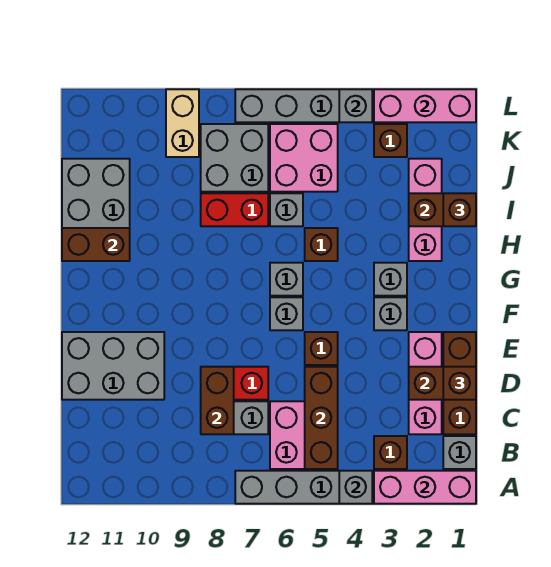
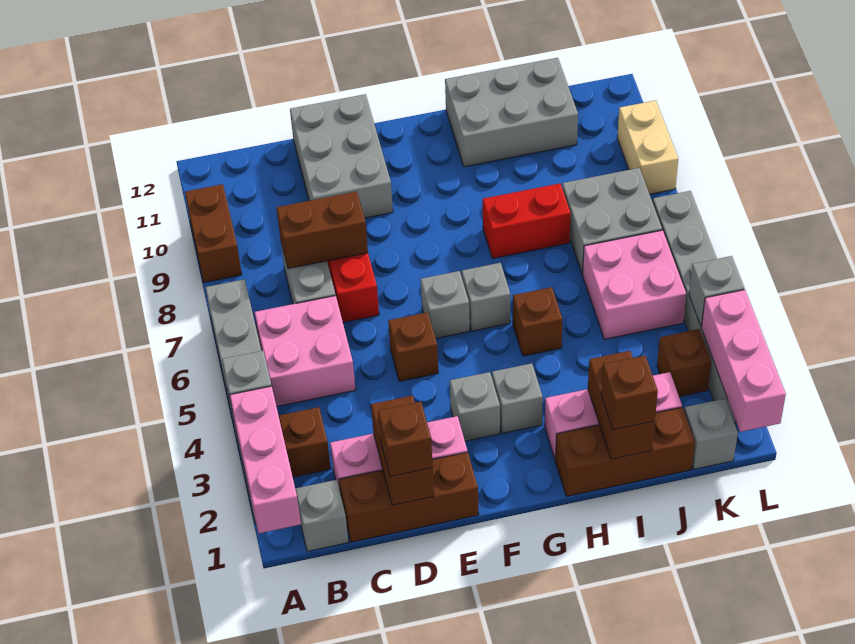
brown 1x3 brick [305,367,338,469] -> brown 1x3 brick moved to [556,407,695,496]
brown 1x2 brick [62,228,130,261] -> brown 1x2 brick moved to [185,184,242,282]
grey 1x1 brick [270,193,303,226] -> grey 1x1 brick moved to [684,399,738,469]
red 1x2 brick [201,193,268,226] -> red 1x2 brick turned to [483,184,571,258]
tan 1x2 brick [166,89,199,157] -> tan 1x2 brick turned to [617,100,678,194]

